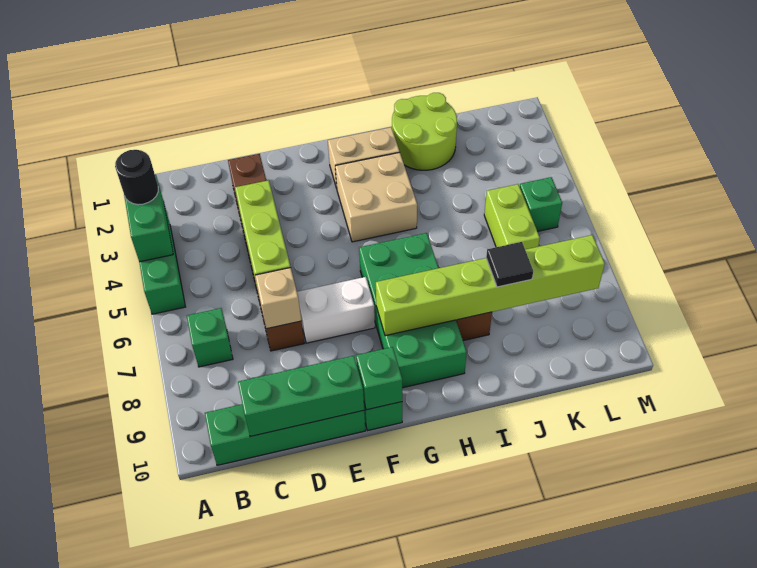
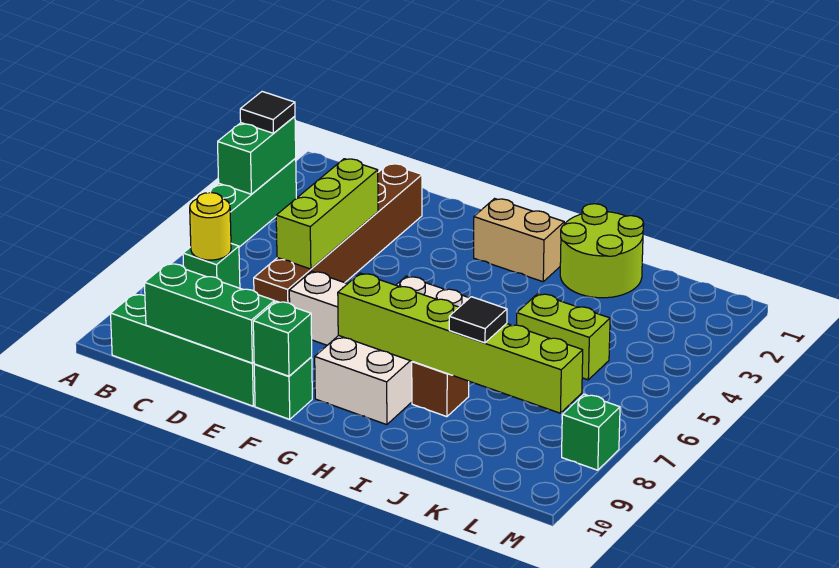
black 1x1 round brick [115,150,158,205] -> black 1x1 tile [240,92,295,133]
none -> yellow 1x1 round brick [190,192,231,260]
tan 1x1 brick [255,268,301,329] -> none
tan 2x2 brick [335,152,417,242] -> none
green 2x4 brick [359,233,467,388] -> white 2x4 brick [315,276,469,425]
lime 1x2 brick [484,184,540,249] -> lime 1x2 brick turned to [517,294,610,380]
green 1x1 brick [520,177,562,231] -> green 1x1 brick moved to [562,394,620,470]

